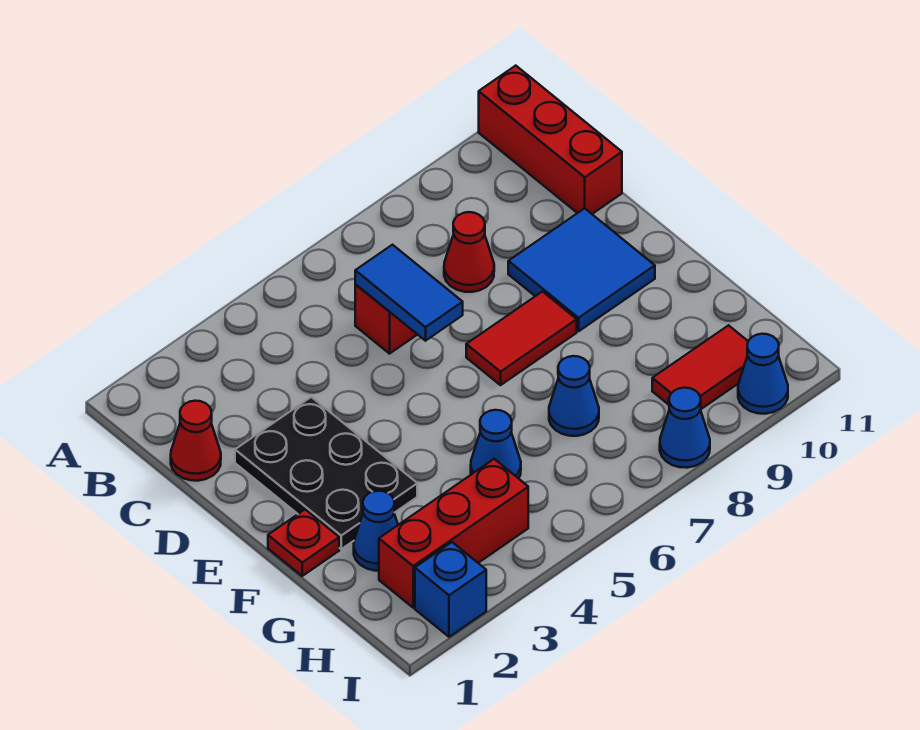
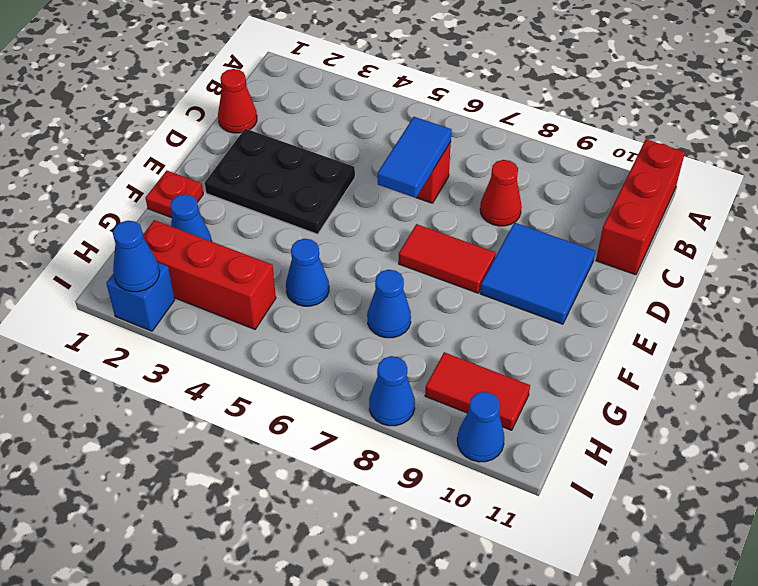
black 2x3 plate [235,397,417,549] -> black 2x3 plate turned to [205,129,355,234]
none -> blue 1x1 cone [113,221,159,292]

